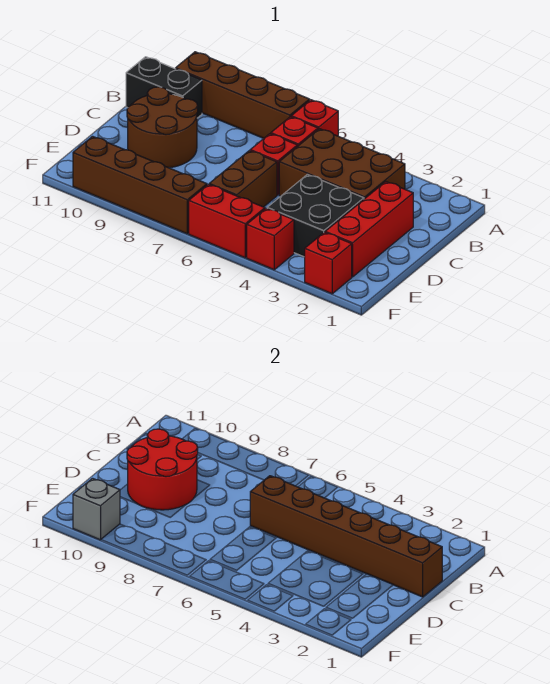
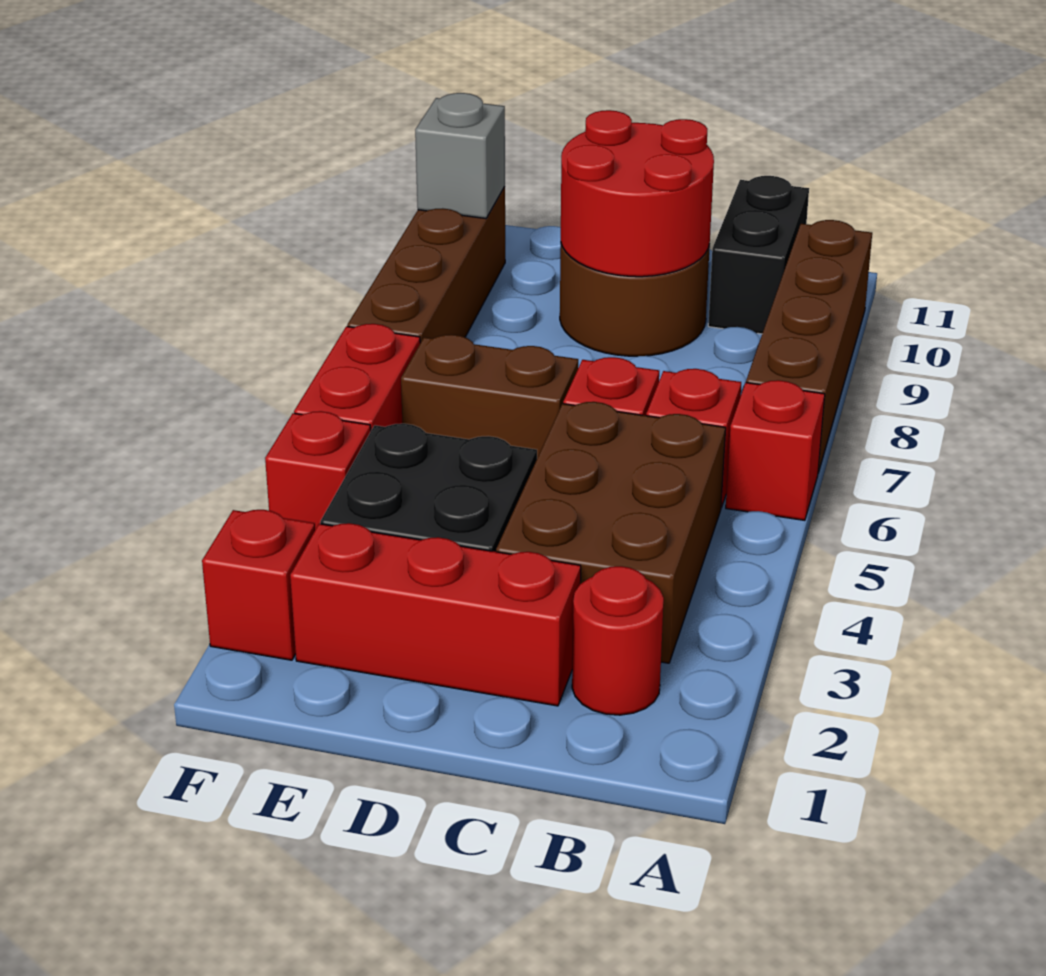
none -> red 1x1 round brick [572,566,664,715]
brown 1x6 brick [250,476,442,597] -> none

